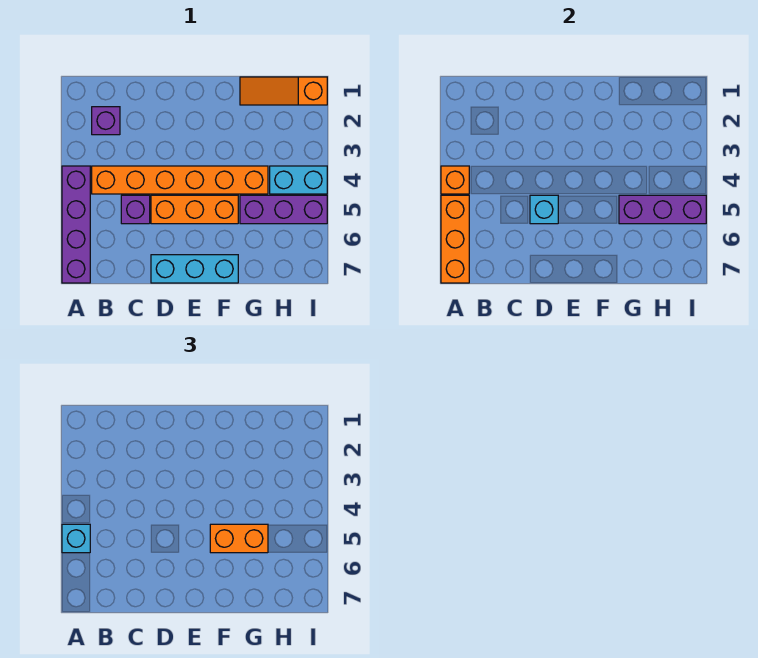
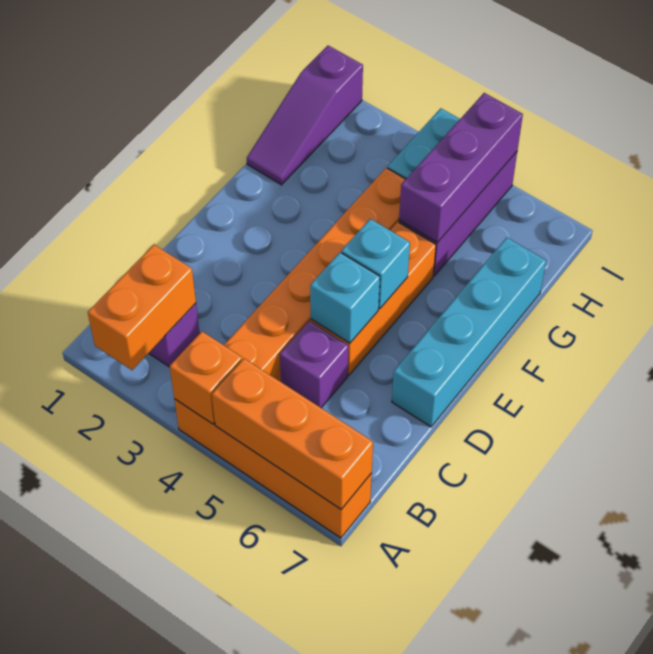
purple 1x4 brick [62,166,90,283] -> orange 1x4 brick [174,399,372,538]
cyan 1x1 brick [62,524,90,553] -> cyan 1x1 brick moved to [341,219,410,309]
cyan 1x3 brick [151,255,238,283] -> cyan 1x4 brick [392,238,546,427]
orange 1x2 brick [210,524,268,553] -> orange 1x2 brick moved to [88,245,196,370]
orange 1x3 slope [240,77,327,105] -> purple 1x3 slope [247,46,363,185]

